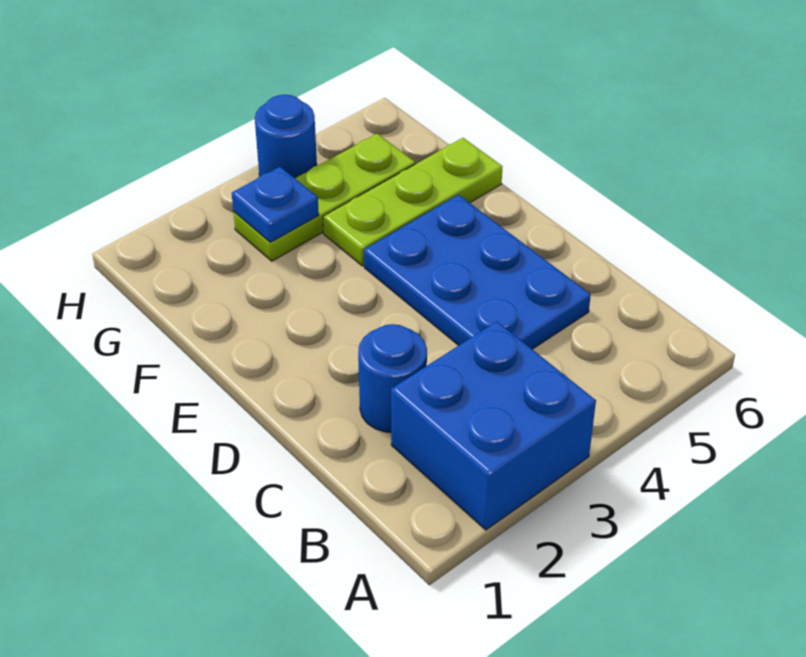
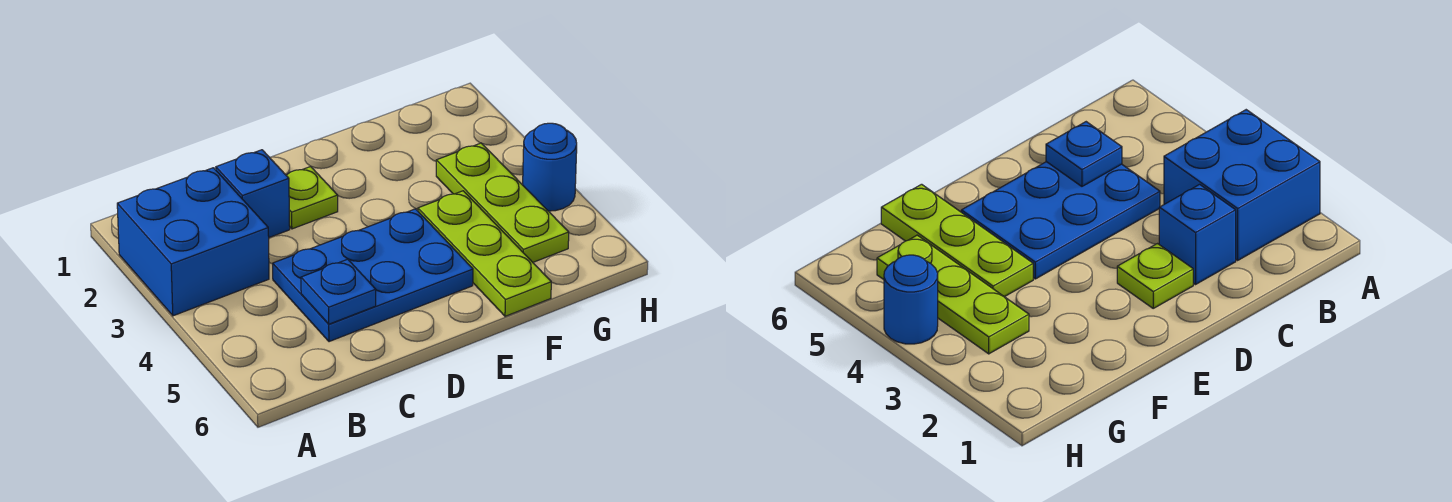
blue 1x1 round brick [358,324,427,432] -> blue 1x1 brick [216,150,290,238]
none -> lime 1x1 plate [286,167,338,229]
blue 1x1 plate [232,167,319,242] -> blue 1x1 plate moved to [301,259,376,324]

